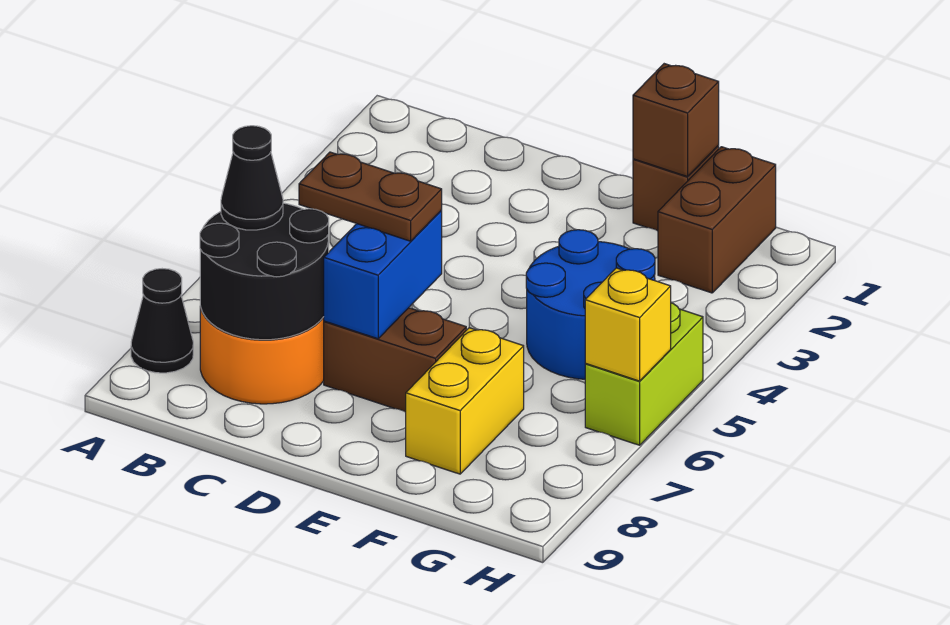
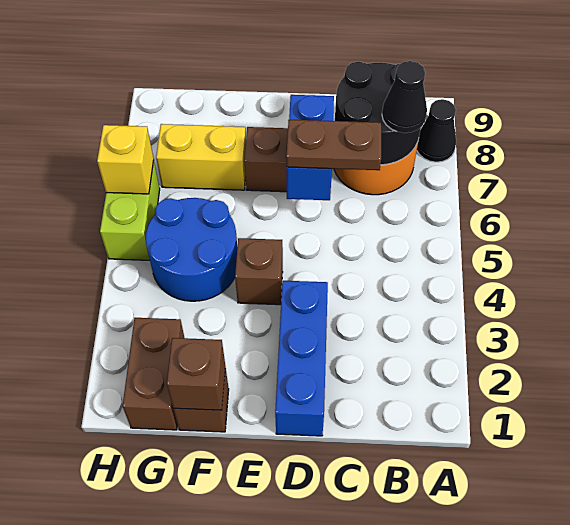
none -> blue 1x3 brick [275,281,328,436]
none -> brown 1x1 brick [235,238,283,305]
yellow 1x2 brick [406,328,524,474] -> yellow 1x2 brick turned to [156,124,246,190]

